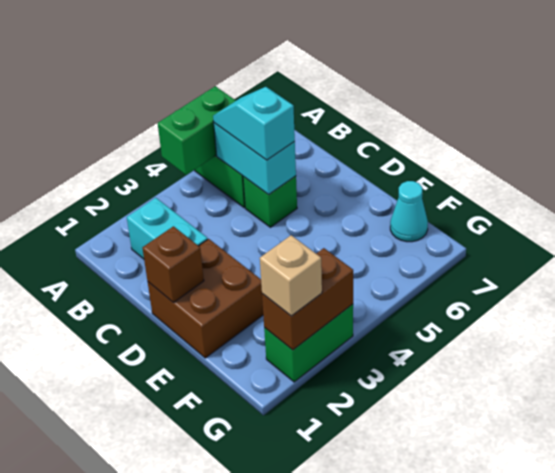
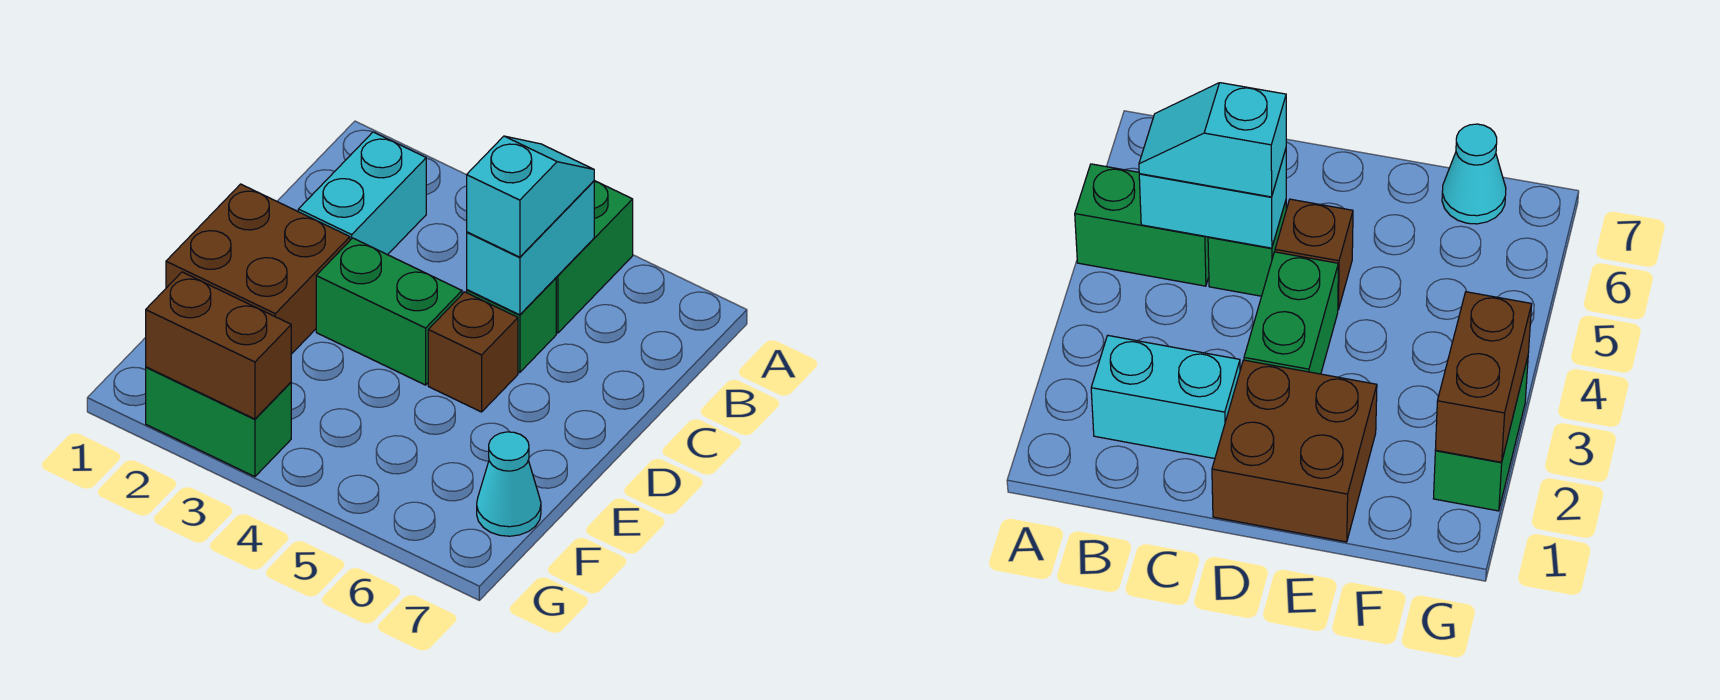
green 1x2 brick [158,86,236,175] -> green 1x2 brick moved to [316,238,462,385]
brown 1x1 brick [143,226,204,302] -> brown 1x1 brick moved to [428,292,518,412]
tan 1x1 brick [260,235,322,316] -> none

